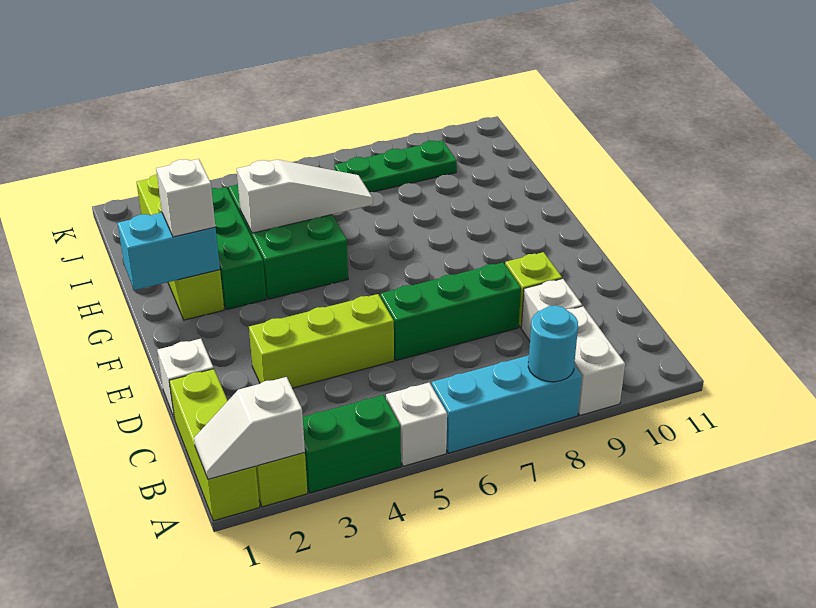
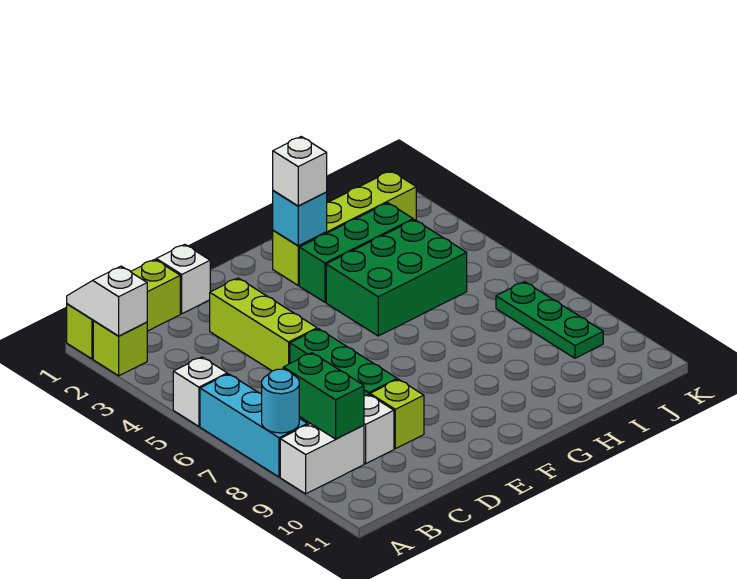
green 1x2 brick [303,395,401,493] -> green 1x2 brick moved to [283,353,364,439]
cyan 1x2 brick [118,213,220,290] -> cyan 1x1 brick [273,191,327,246]
white 1x3 slope [237,160,373,233] -> none

